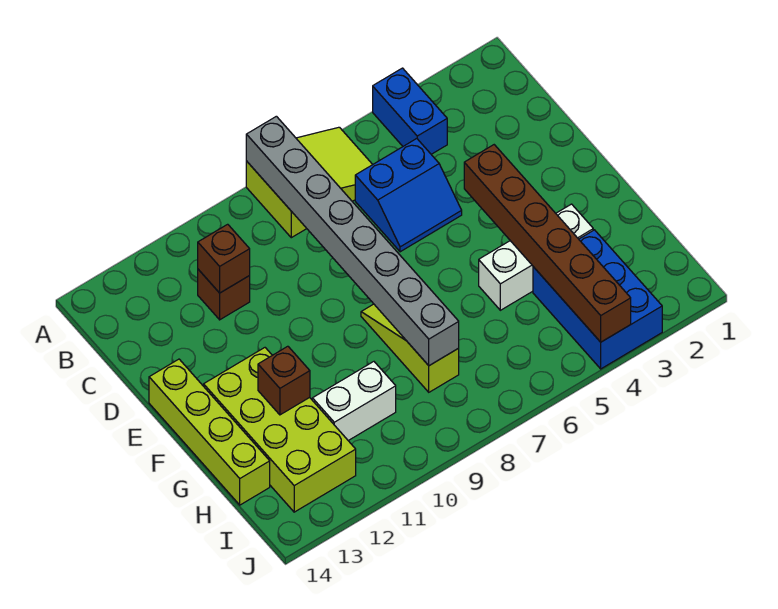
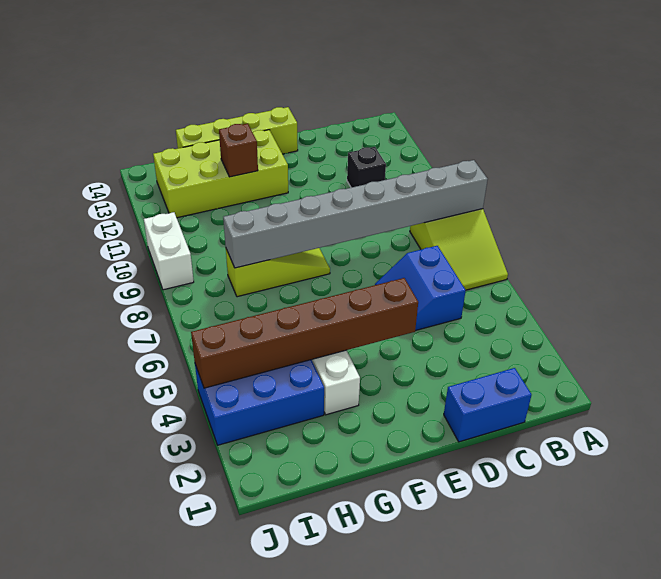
blue 1x2 brick [373,68,447,154] -> blue 1x2 brick moved to [444,368,531,442]
brown 1x1 brick [198,269,250,320] -> black 1x1 brick [347,147,386,188]
brown 1x1 brick [198,224,250,293] -> none
white 1x2 brick [312,362,396,441] -> white 1x2 brick moved to [144,212,194,290]

